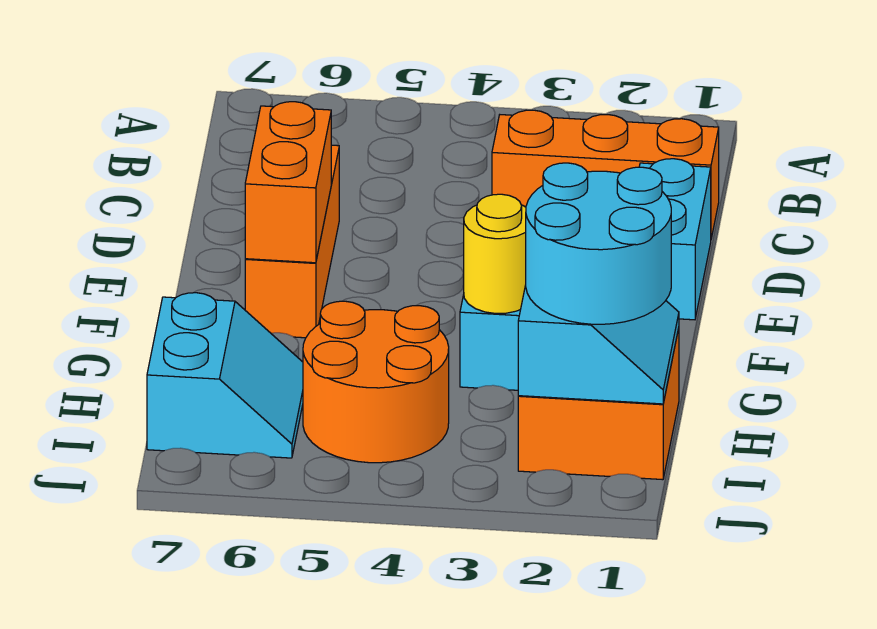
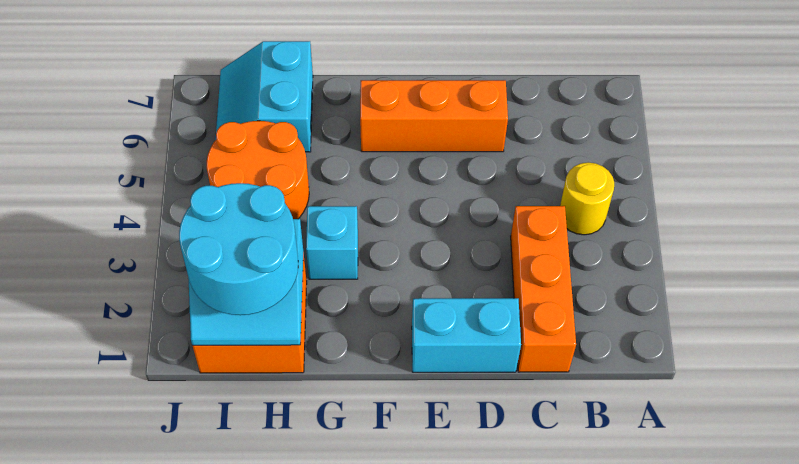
orange 1x2 brick [245,102,331,263] -> none
yellow 1x1 round brick [464,194,526,313] -> yellow 1x1 round brick moved to [560,162,614,235]
cyan 2x2 slope [147,293,303,458] -> cyan 2x2 slope turned to [215,41,313,152]

